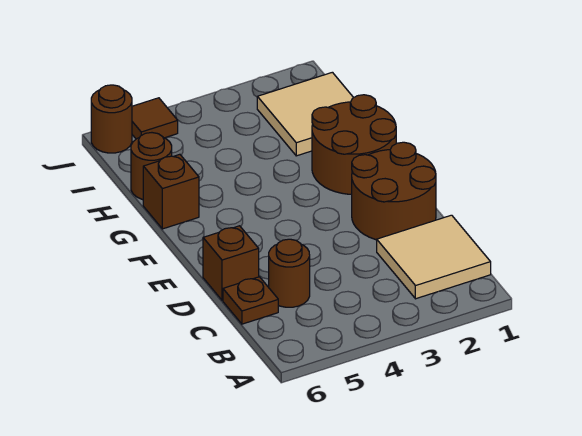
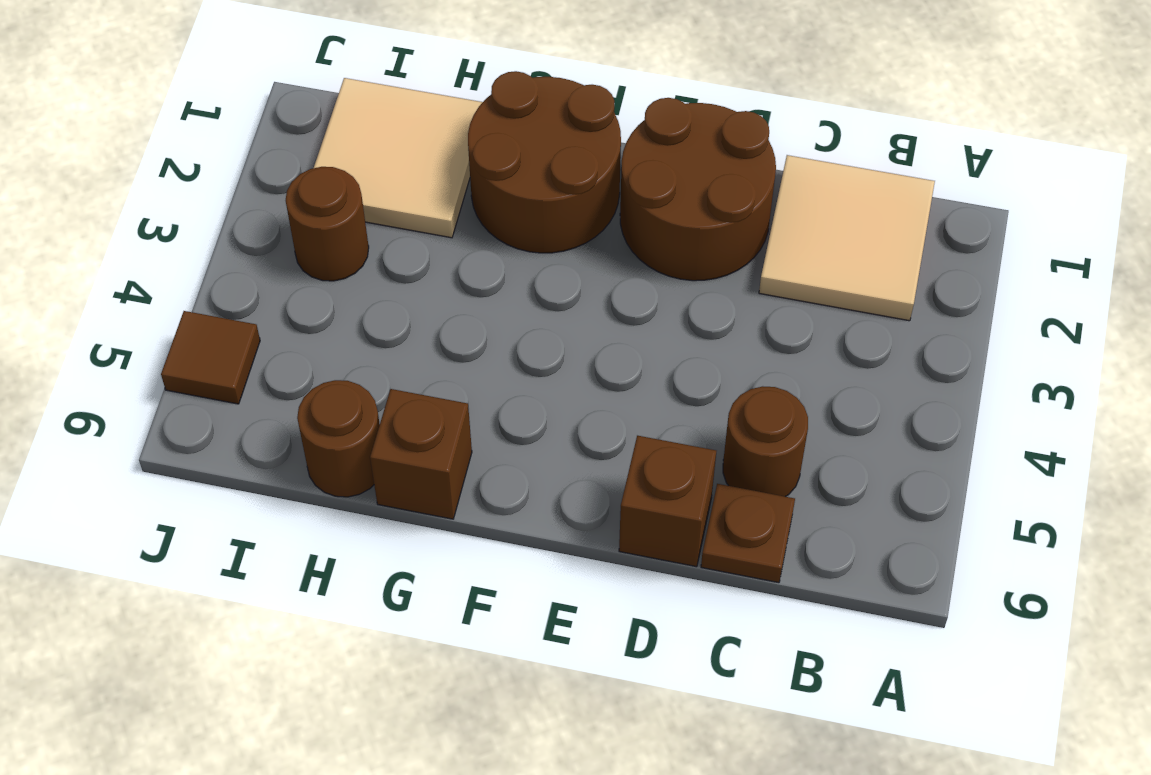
brown 1x1 round brick [91,85,132,153] -> brown 1x1 round brick moved to [286,167,369,281]

